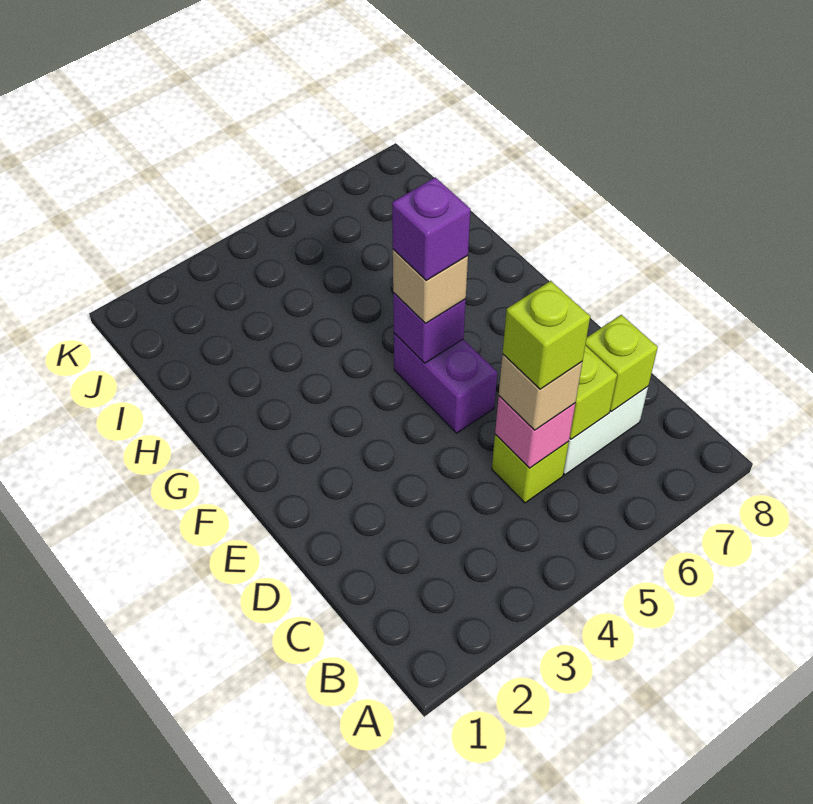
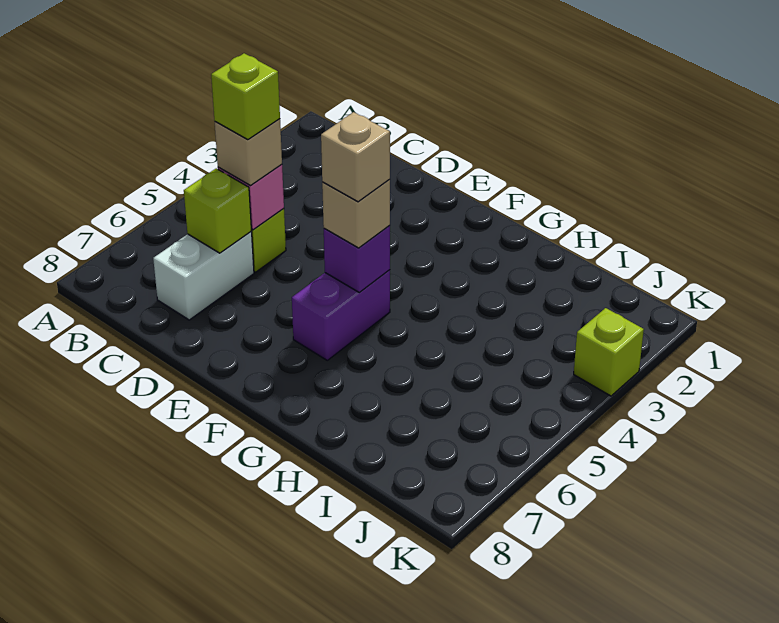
lime 1x1 brick [586,315,658,412] -> lime 1x1 brick moved to [574,308,644,396]
purple 1x2 brick [394,333,497,433] -> purple 1x2 brick turned to [292,270,390,360]
purple 1x1 brick [392,177,471,281] -> tan 1x1 brick [321,112,390,202]

